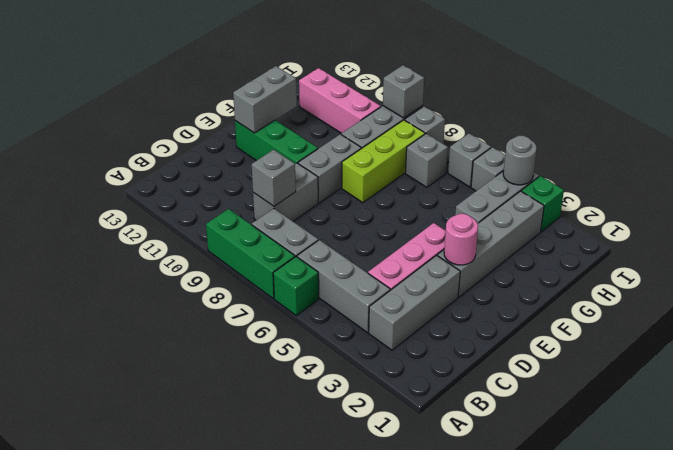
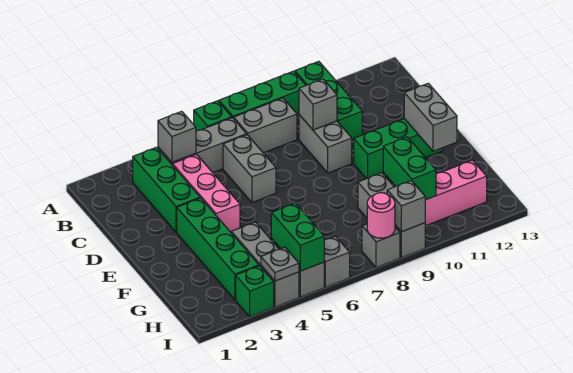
none -> green 1x3 brick [295,61,362,141]
grey 1x3 brick [369,255,460,350] -> green 1x3 brick [133,147,200,232]
grey 1x4 brick [437,191,544,297] -> green 1x4 brick [177,198,259,300]
pink 1x1 round brick [444,214,478,265] -> pink 1x1 round brick moved to [367,193,395,238]
grey 1x2 brick [298,134,361,203] -> grey 1x2 brick moved to [223,135,276,203]
lime 1x3 brick [342,120,425,203] -> none
none -> green 1x2 brick [383,137,436,200]
none -> green 1x2 brick [271,203,324,271]
grey 1x1 brick [406,134,448,187] -> grey 1x1 brick moved to [158,111,196,162]
grey 1x1 round brick [503,136,537,185] -> grey 1x1 plate [261,247,299,281]

